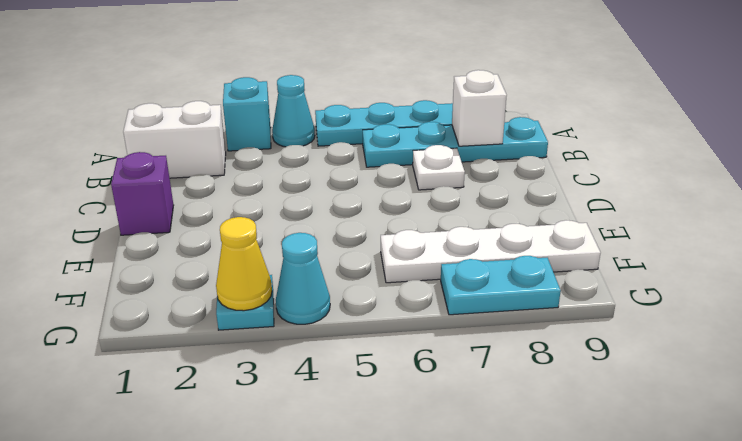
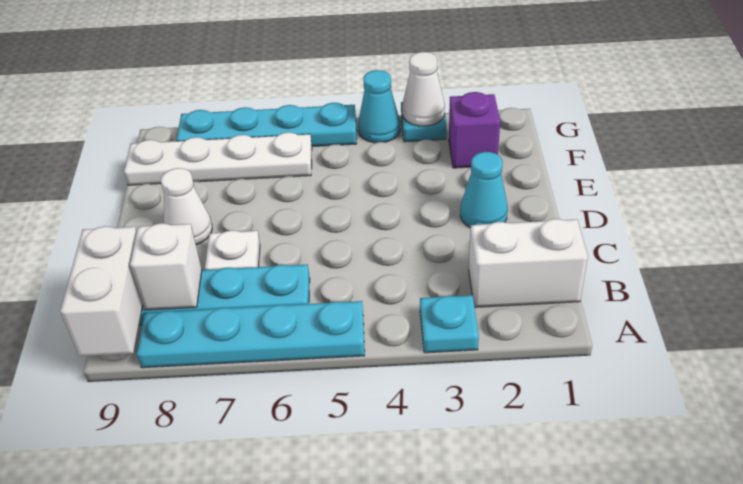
cyan 1x1 brick [223,77,271,151] -> cyan 1x1 plate [420,295,479,353]
cyan 1x1 cone [272,75,315,147] -> cyan 1x1 cone moved to [460,152,508,228]
none -> white 1x2 brick [60,226,143,356]
purple 1x1 brick [111,152,174,235] -> purple 1x1 brick moved to [449,92,500,168]
none -> white 1x1 cone [161,168,212,245]
yellow 1x1 cone [216,217,272,311] -> white 1x1 cone [402,52,445,126]
cyan 1x2 plate [441,256,561,315] -> cyan 1x4 plate [177,103,357,147]

